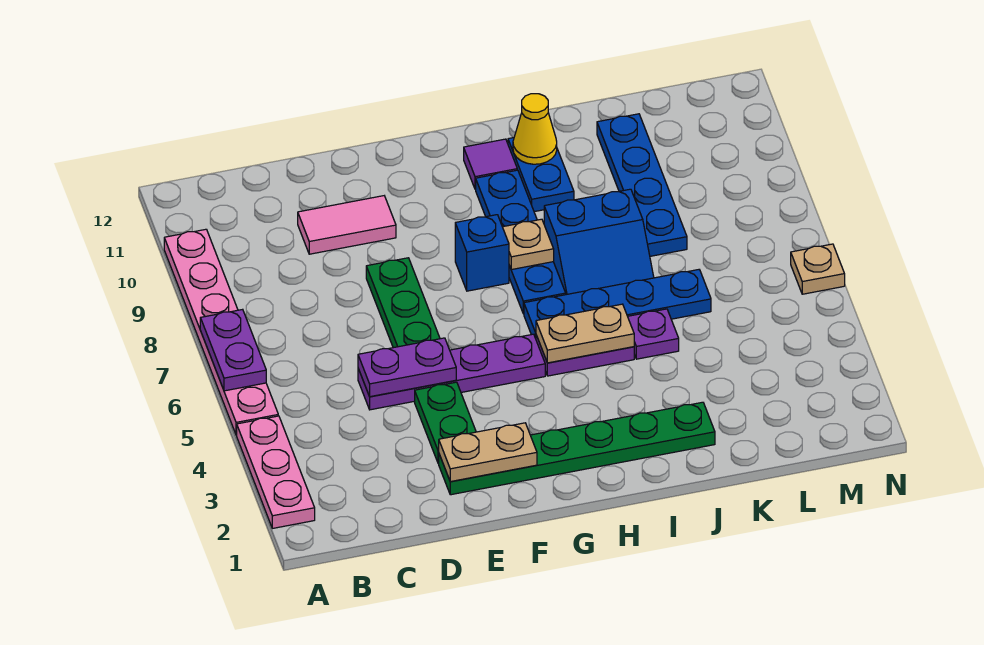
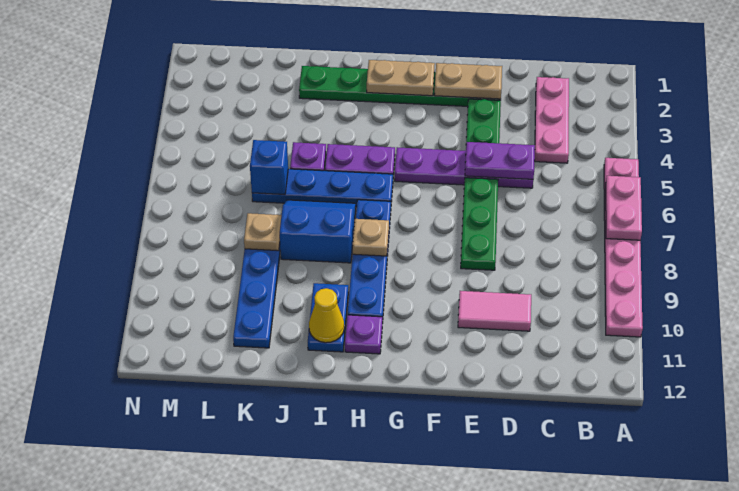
pink 1x3 plate [237,416,315,528] -> pink 1x3 plate moved to [535,77,569,163]
purple 1x2 plate [200,309,266,391] -> pink 1x2 plate [606,176,642,240]
blue 1x1 brick [455,215,509,291] -> blue 1x1 brick moved to [250,140,288,194]
tan 1x2 plate [536,304,634,363] -> tan 1x2 plate moved to [367,60,435,96]
purple 1x1 tile [464,139,517,189] -> purple 1x1 plate [345,315,383,354]
tan 1x1 plate [791,244,845,294] -> tan 1x1 plate moved to [244,213,281,251]

